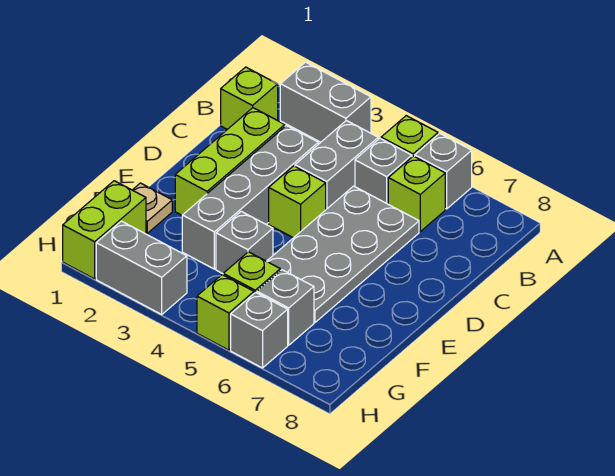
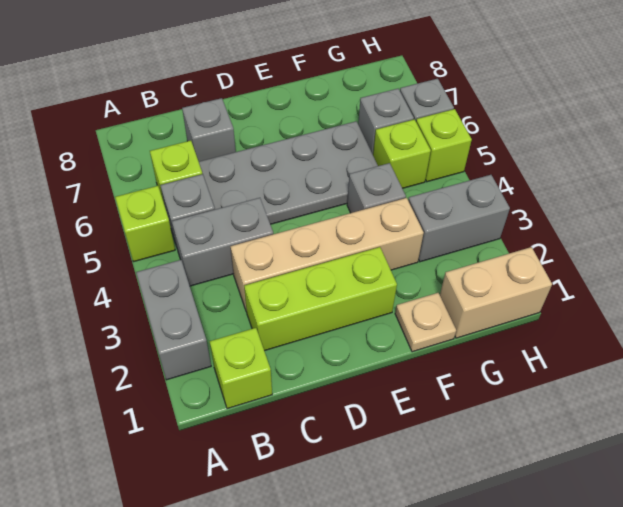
grey 1x1 brick [415,134,472,209] -> grey 1x1 brick moved to [182,98,236,161]
grey 1x4 brick [182,126,318,269] -> tan 1x4 brick [230,198,424,312]
lime 1x1 brick [269,166,326,238] -> none
lime 1x2 brick [63,181,146,279] -> tan 1x2 brick [440,247,552,338]
grey 1x2 brick [96,221,187,314] -> grey 1x2 brick turned to [408,175,510,262]

